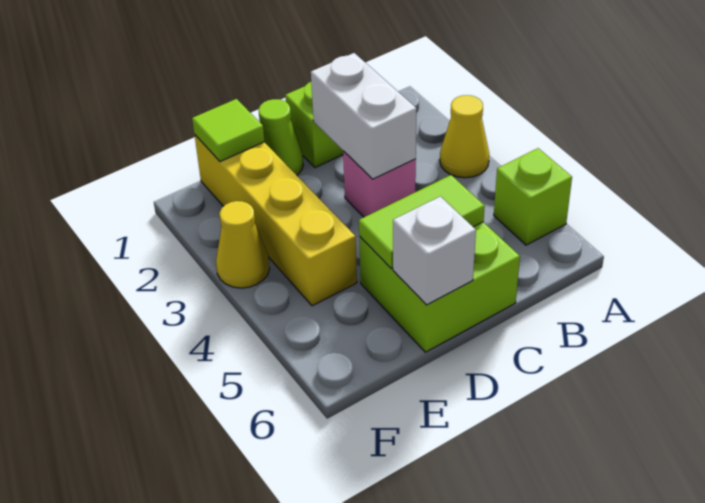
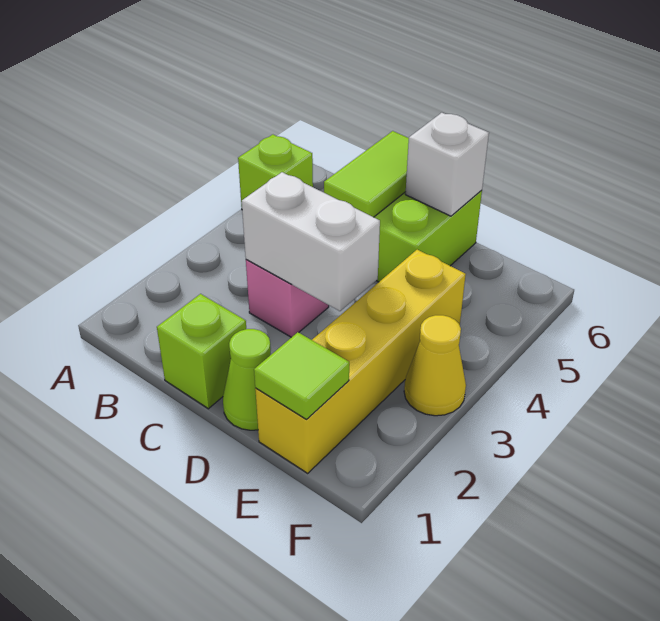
yellow 1x1 cone [440,95,489,178] -> none
white 1x2 brick [311,53,417,179] -> white 1x2 brick turned to [242,172,380,311]
lime 1x2 tile [359,175,485,269] -> lime 1x2 tile turned to [324,131,409,217]

